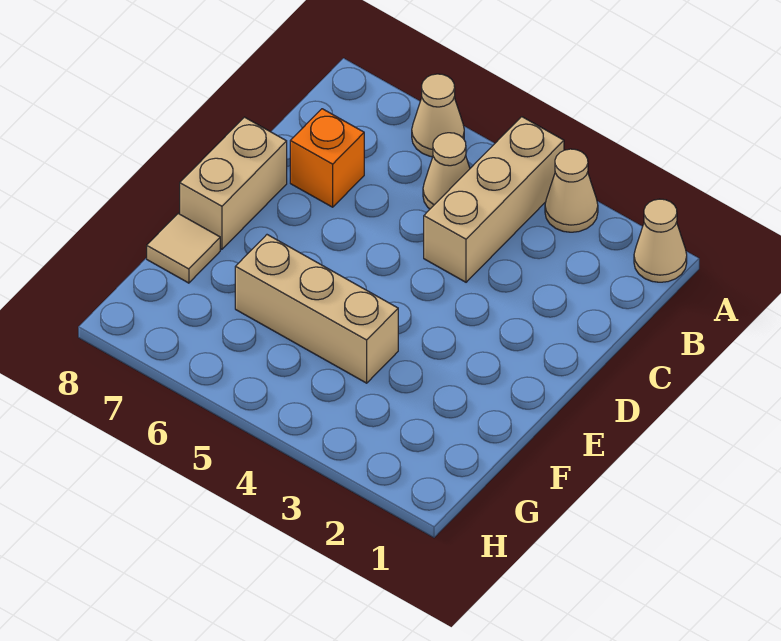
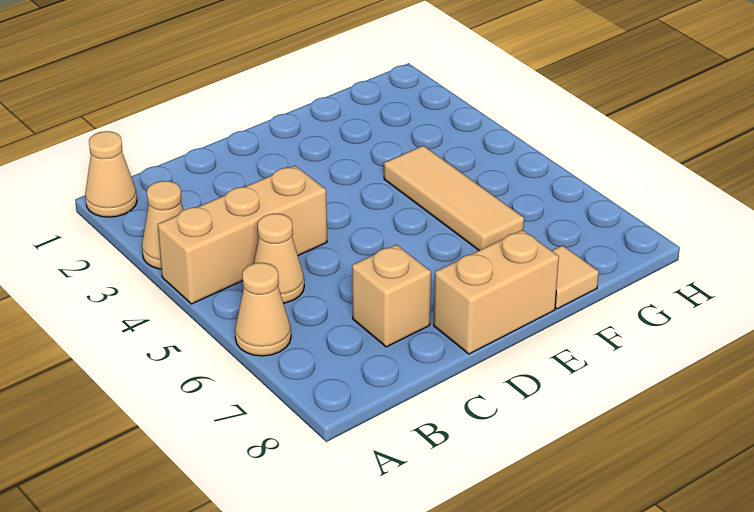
orange 1x1 brick [290,109,364,207] -> tan 1x1 brick [352,245,431,347]
tan 1x3 brick [235,235,398,383] -> tan 1x3 tile [384,146,524,250]

